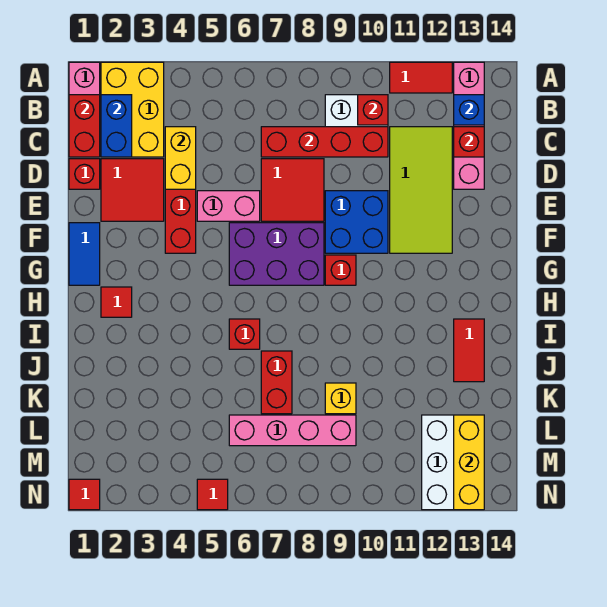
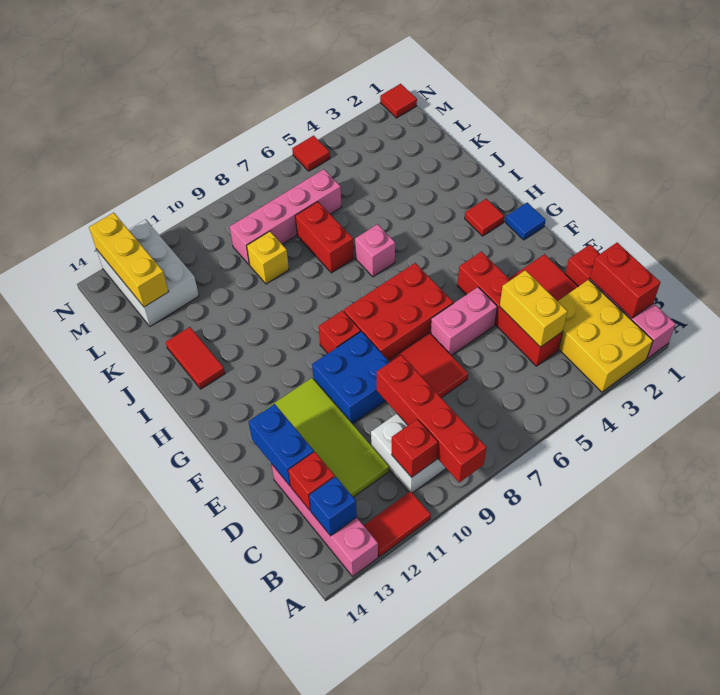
blue 1x2 brick [101,95,132,157] -> blue 1x2 brick moved to [248,404,314,486]
red 1x4 brick [261,127,388,157] -> red 1x4 brick turned to [377,355,487,482]
blue 1x2 tile [69,223,100,285] -> blue 1x1 tile [505,203,546,240]
purple 2x3 brick [229,223,324,285] -> red 2x3 brick [344,263,453,360]
red 1x1 brick [229,319,260,349] -> pink 1x1 brick [355,224,395,277]

